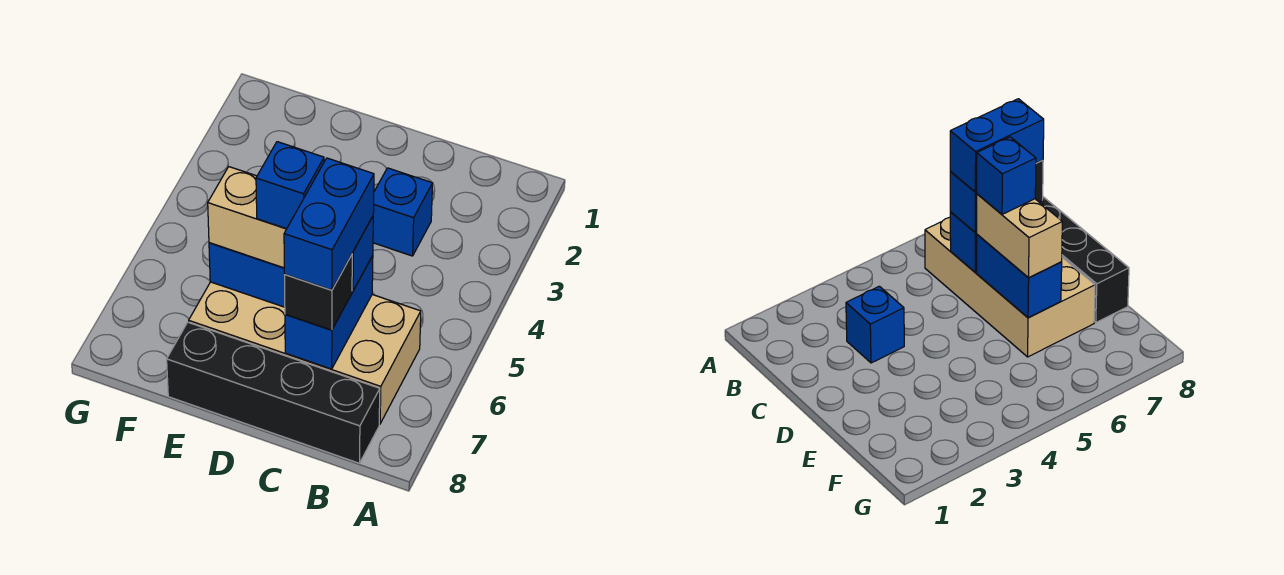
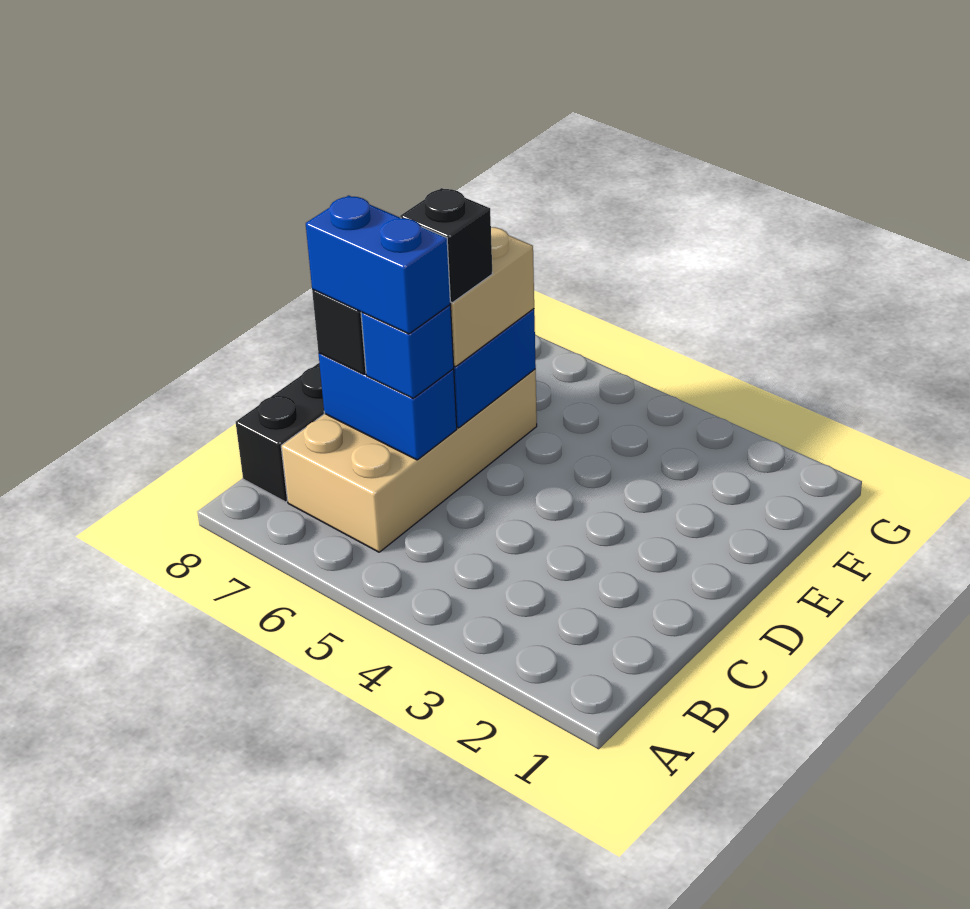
blue 1x1 brick [373,168,433,256] -> none
blue 1x1 brick [256,142,324,229] -> black 1x1 brick [400,188,492,303]

